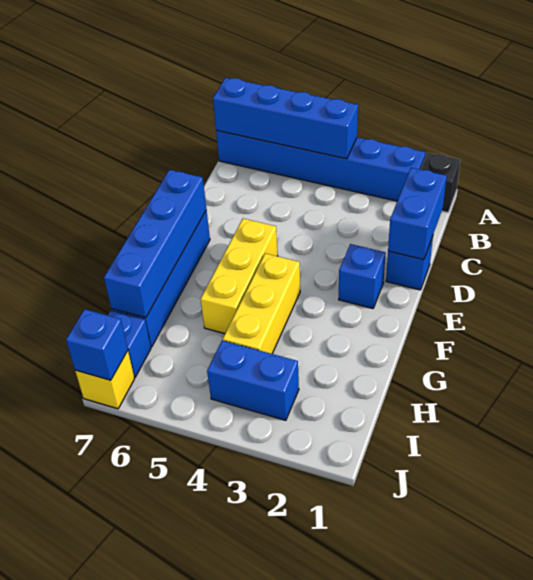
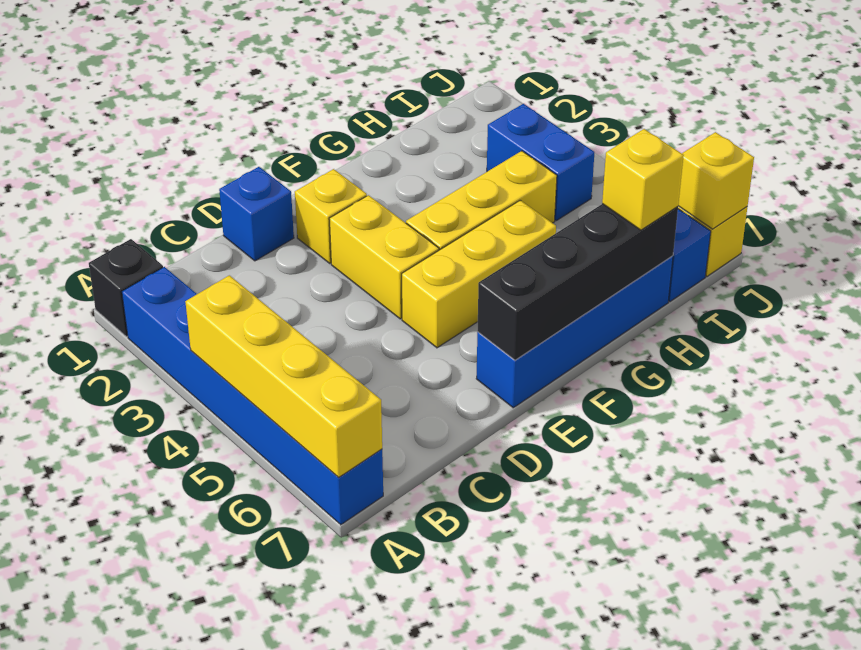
blue 1x4 brick [213,78,358,159] -> yellow 1x4 brick [185,275,382,478]
blue 1x2 brick [388,168,447,260] -> none
blue 1x1 brick [339,244,386,308] -> yellow 1x1 brick [295,169,367,263]
none -> yellow 1x2 brick [329,195,439,319]
blue 1x4 brick [104,170,206,318] -> black 1x4 brick [477,204,678,360]
none -> yellow 1x1 brick [602,129,684,230]
blue 1x1 brick [66,309,128,380] -> yellow 1x1 brick [678,132,754,229]

